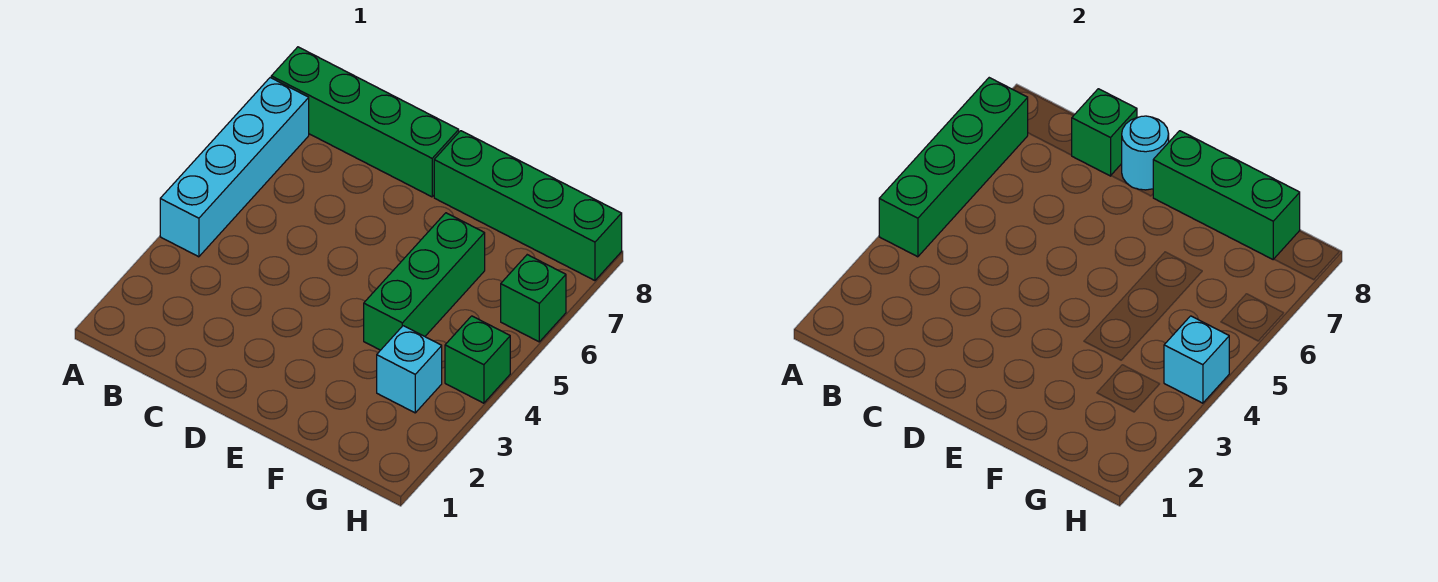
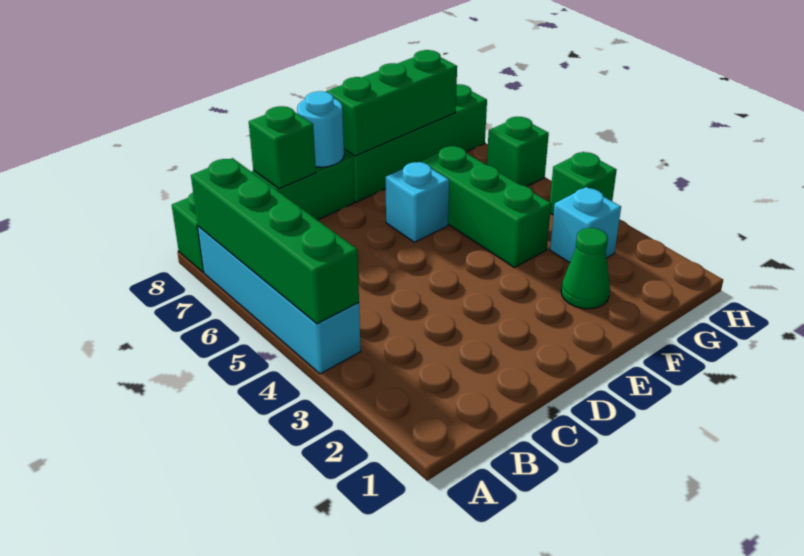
none -> green 1x1 cone [561,228,610,309]
cyan 1x1 brick [1164,316,1229,403] -> cyan 1x1 brick moved to [386,161,449,242]

